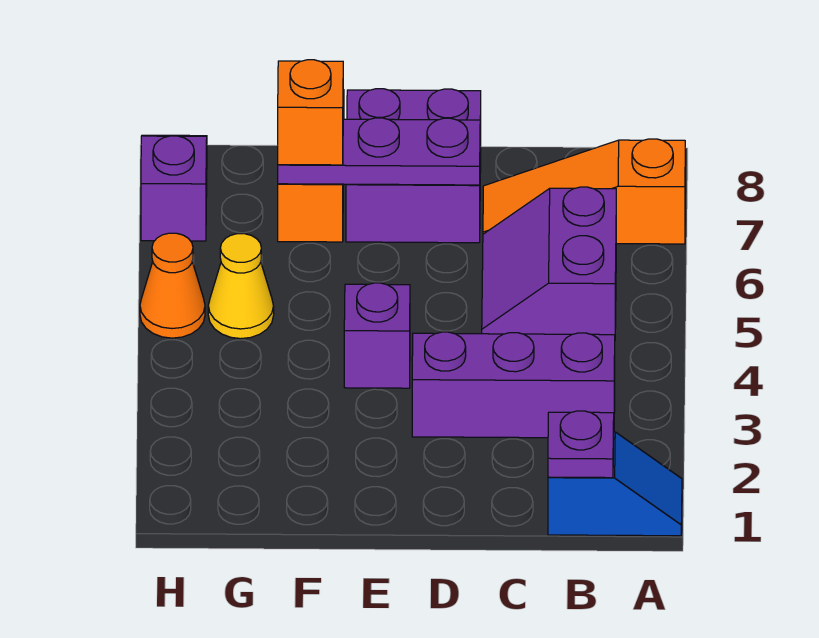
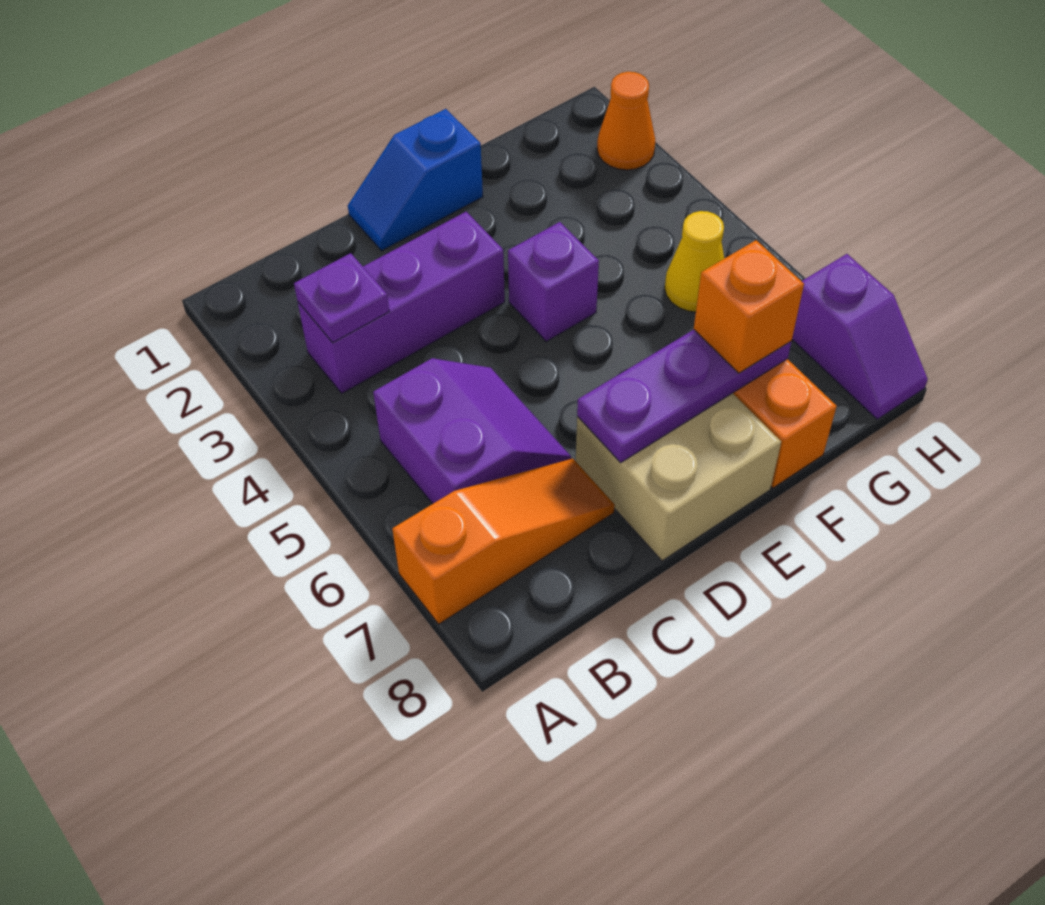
blue 1x2 slope [548,432,682,536] -> blue 1x2 slope moved to [348,109,483,251]
purple 1x1 plate [548,411,614,478] -> purple 1x1 plate moved to [294,253,389,343]
purple 2x2 brick [346,89,481,243] -> tan 2x2 brick [576,393,781,561]
orange 1x1 cone [140,233,205,338] -> orange 1x1 cone moved to [597,72,655,170]

